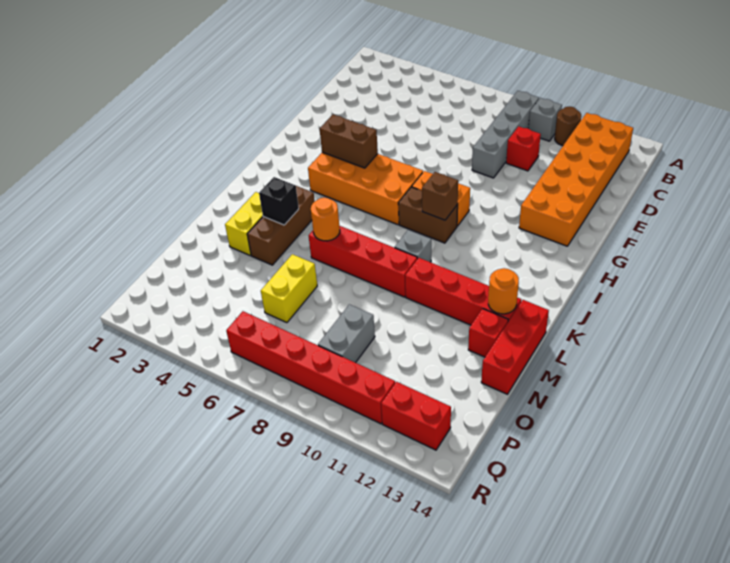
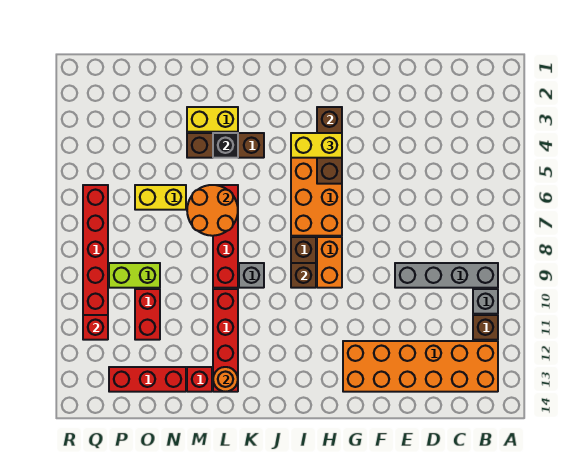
brown 1x1 round brick [555,107,581,146] -> brown 1x1 brick [473,315,498,340]
red 1x1 brick [506,126,541,171] -> red 1x1 brick moved to [83,315,108,340]
brown 1x2 brick [320,114,378,168] -> brown 1x3 brick [317,107,342,184]
none -> yellow 1x2 brick [291,133,342,158]
orange 1x1 round brick [311,198,340,241] -> orange 2x2 round brick [187,185,238,236]
red 1x3 brick [481,300,549,394] -> red 1x3 brick moved to [109,367,186,392]
grey 1x2 brick [318,304,375,363] -> lime 1x2 brick [109,263,160,288]
red 1x2 brick [381,382,451,450] -> red 1x2 brick moved to [135,289,160,340]

